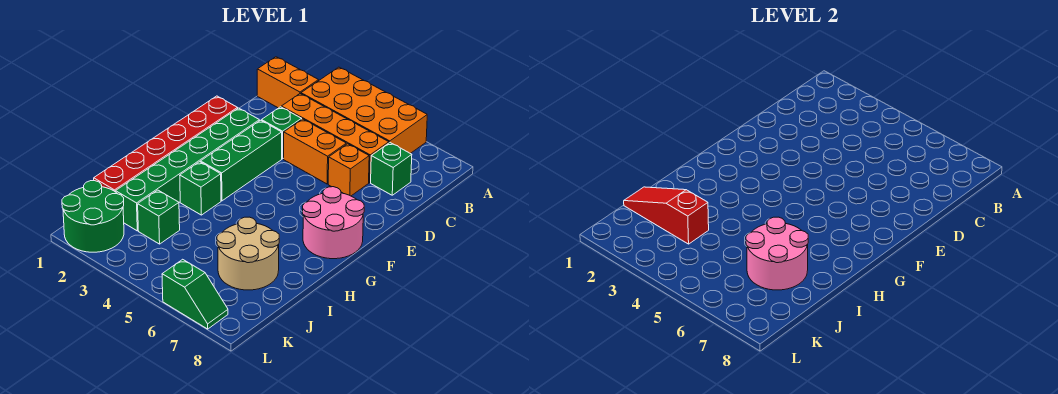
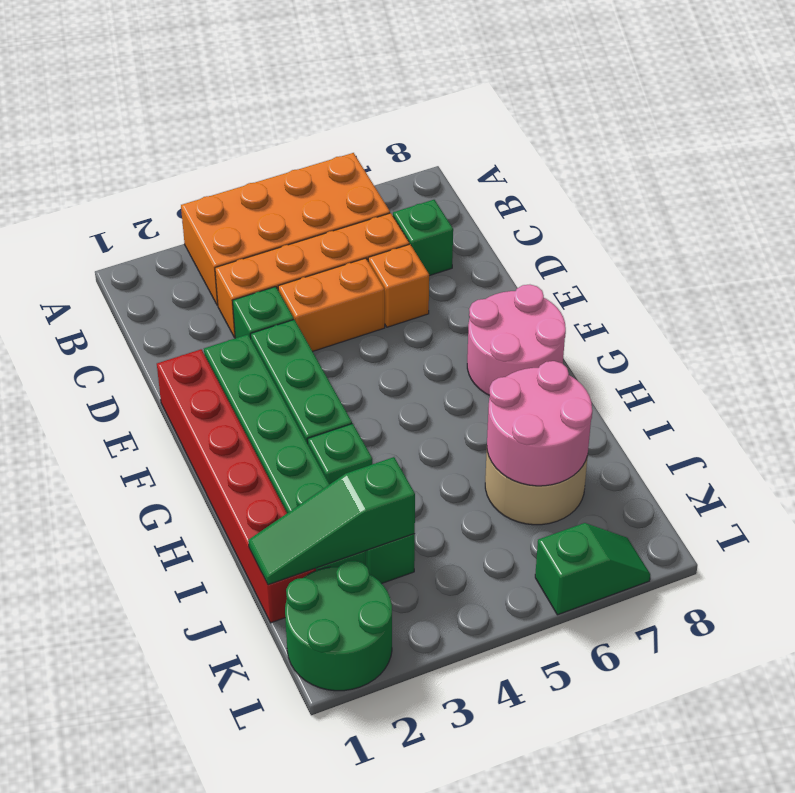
orange 1x2 brick [257,57,319,108] -> none
red 1x3 slope [624,187,709,244] -> green 1x3 slope [248,457,415,585]

